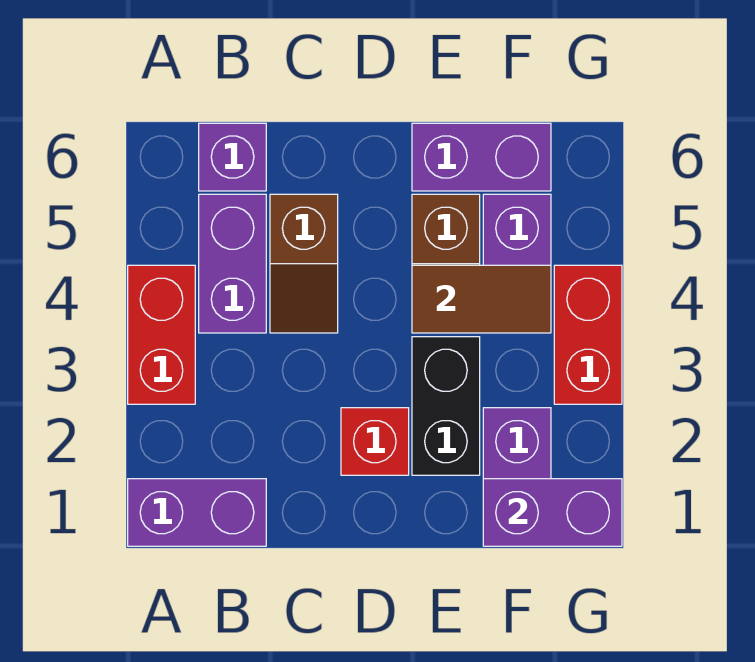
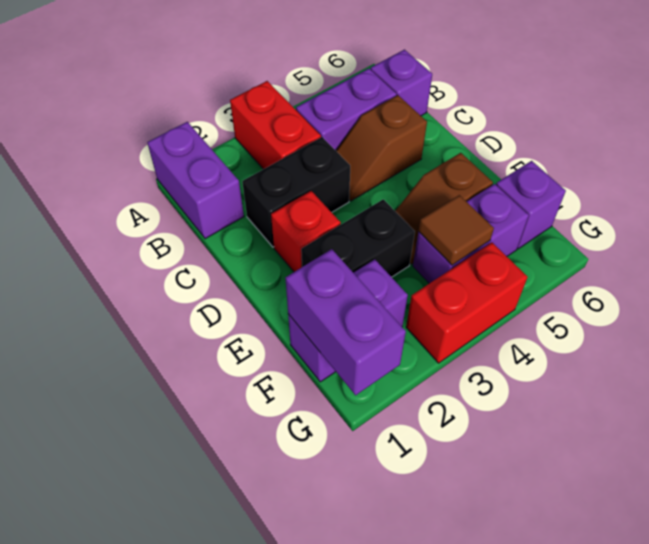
red 1x2 brick [128,265,195,404] -> red 1x2 brick turned to [230,81,321,169]
none -> black 1x2 brick [242,137,350,247]
brown 1x2 tile [412,265,551,333] -> brown 1x1 tile [419,195,494,265]
purple 1x2 brick [412,123,551,191] -> purple 1x1 brick [496,161,566,249]

